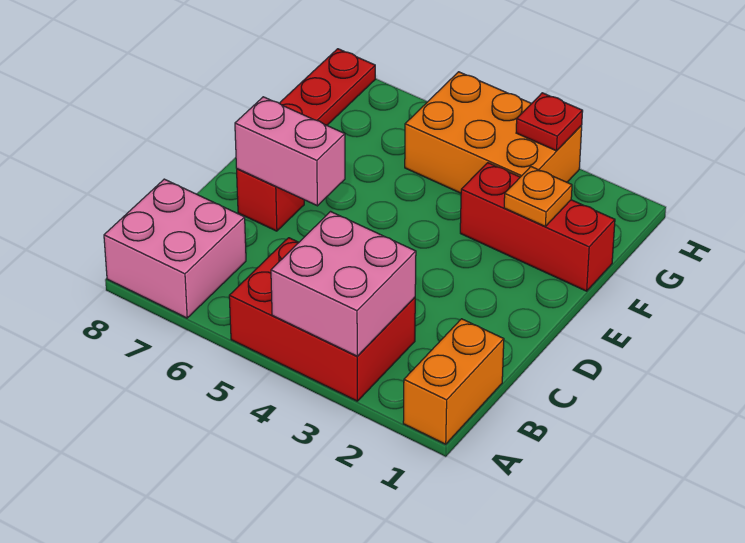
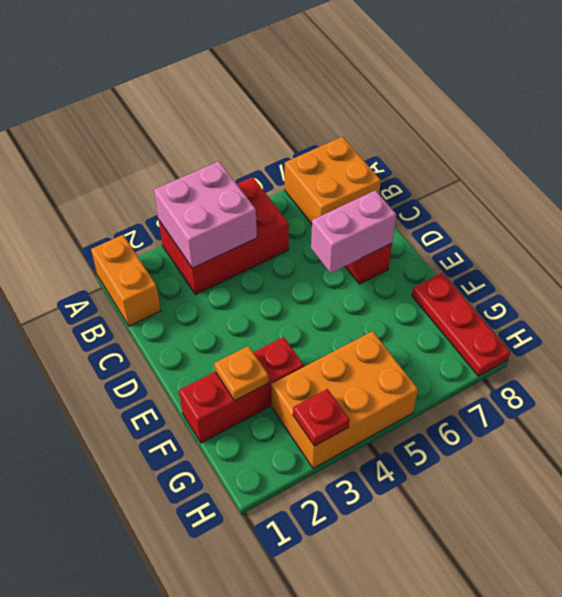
pink 2x2 brick [104,179,246,318] -> orange 2x2 brick [285,137,381,224]

